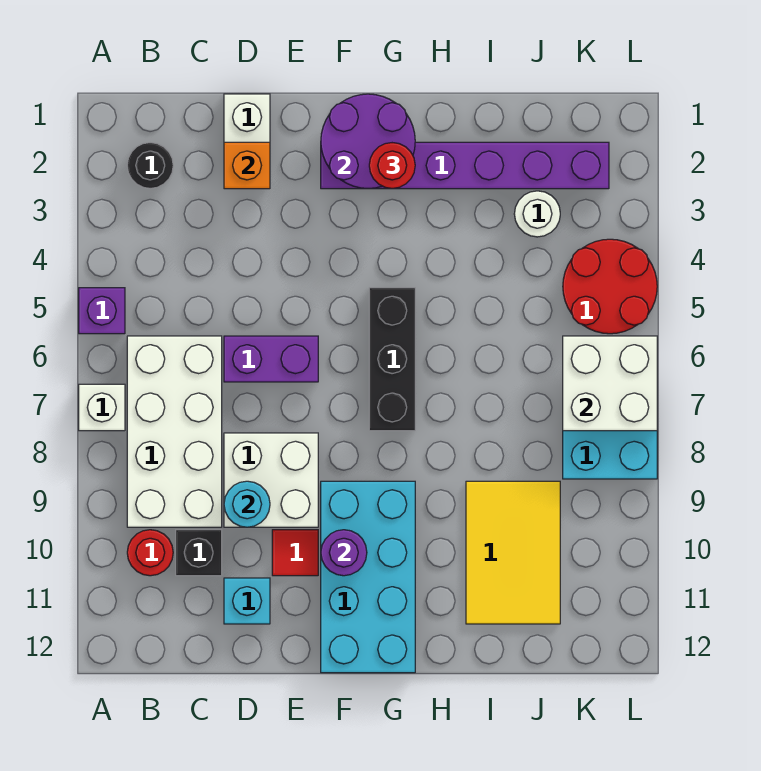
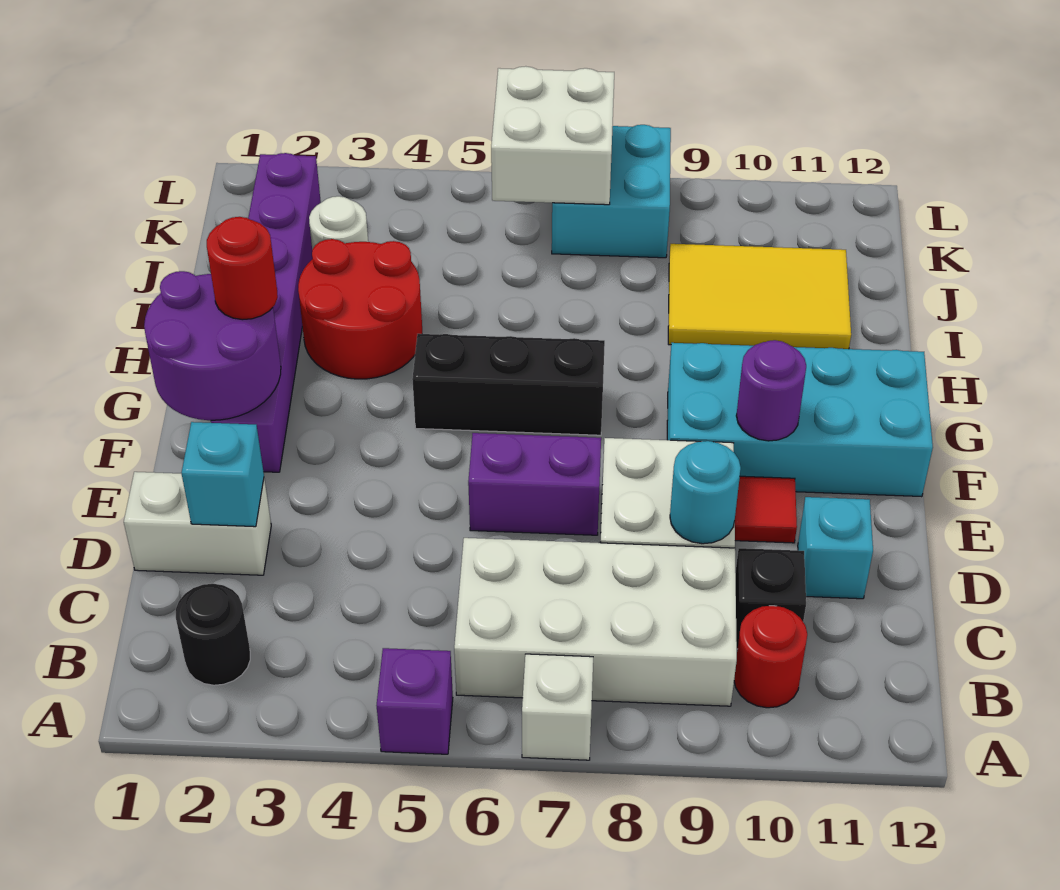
orange 1x1 brick [224,142,270,189] -> cyan 1x1 brick [181,422,264,527]
purple 1x2 brick [224,336,318,382] -> purple 1x2 brick turned to [468,433,601,535]
red 2x2 round brick [563,239,657,334] -> red 2x2 round brick moved to [298,239,422,379]

